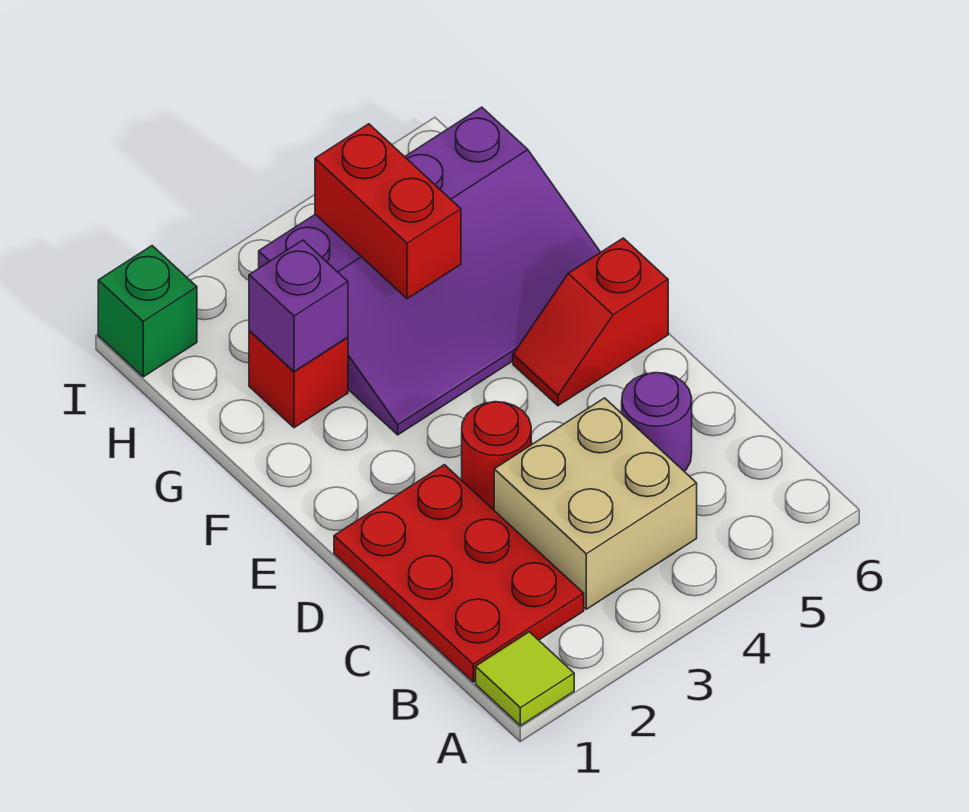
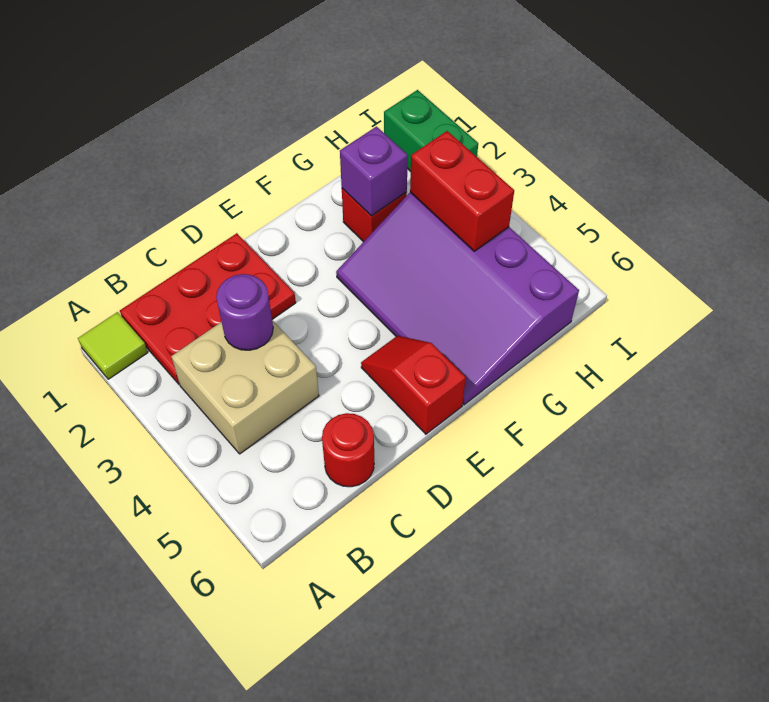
purple 1x1 round brick [622,373,692,471] -> purple 1x1 round brick moved to [216,274,273,350]
red 1x1 round brick [462,402,531,510] -> red 1x1 round brick moved to [322,413,374,487]
red 1x2 brick [315,124,461,299] -> red 1x2 brick turned to [410,131,514,251]
green 1x1 brick [98,246,197,377] -> green 1x2 brick [384,90,478,172]

